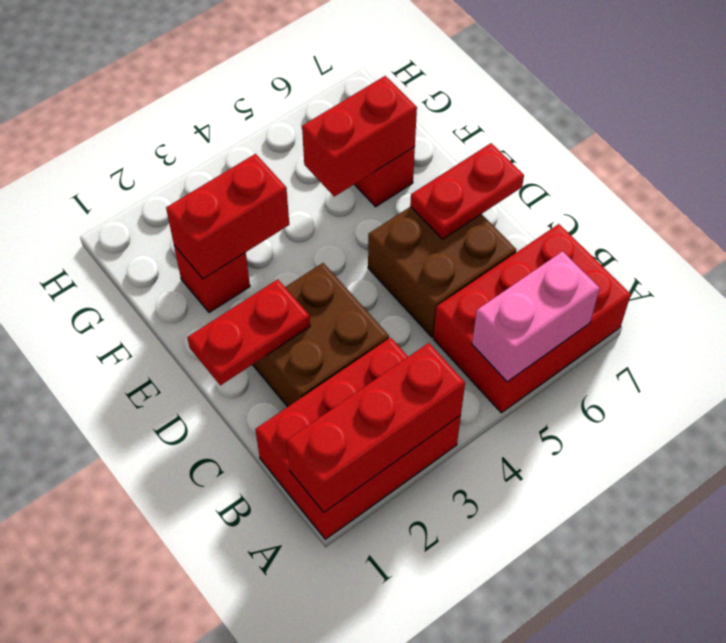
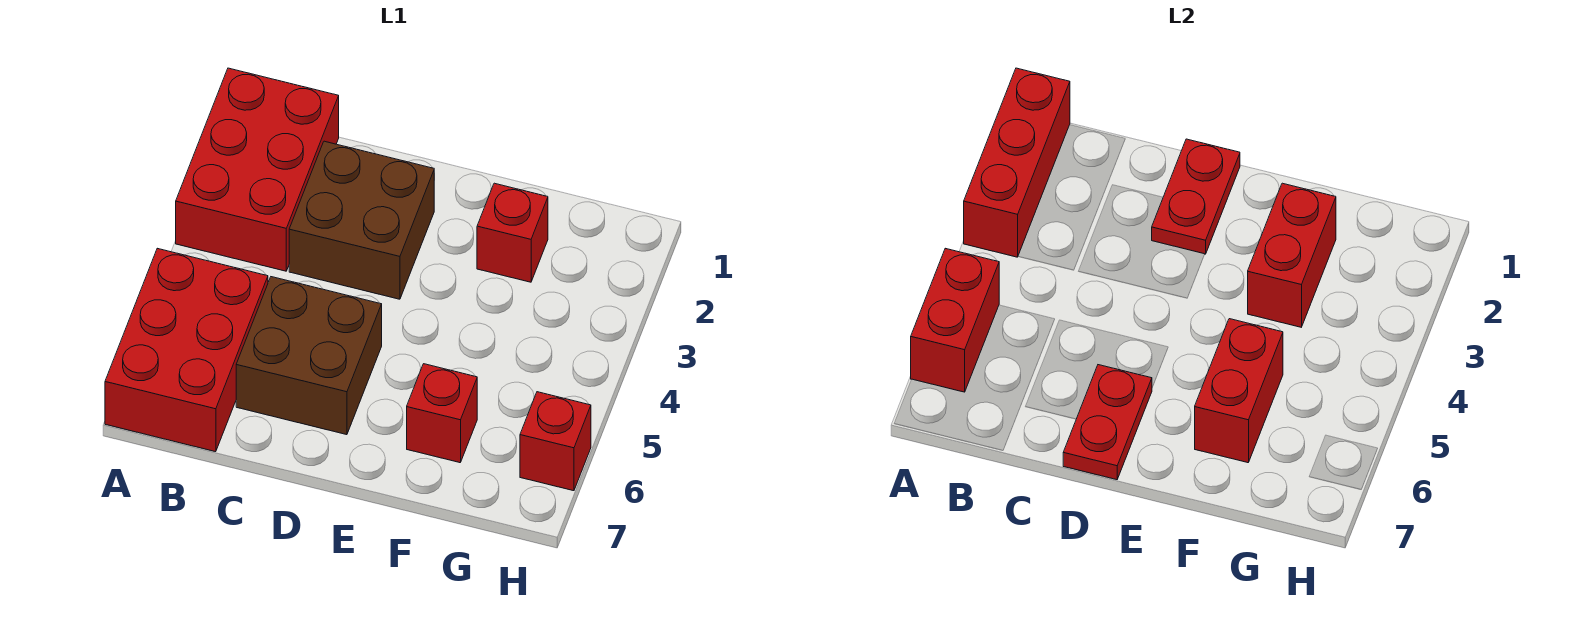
pink 1x2 brick [472,251,600,382] -> red 1x2 brick [911,248,999,392]
none -> red 1x1 brick [520,392,591,491]

